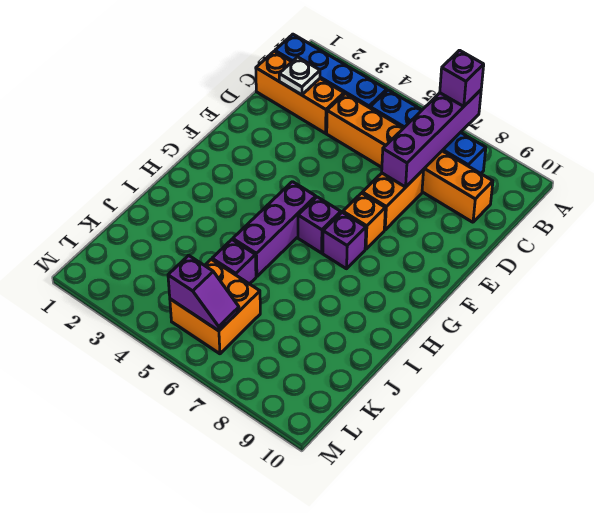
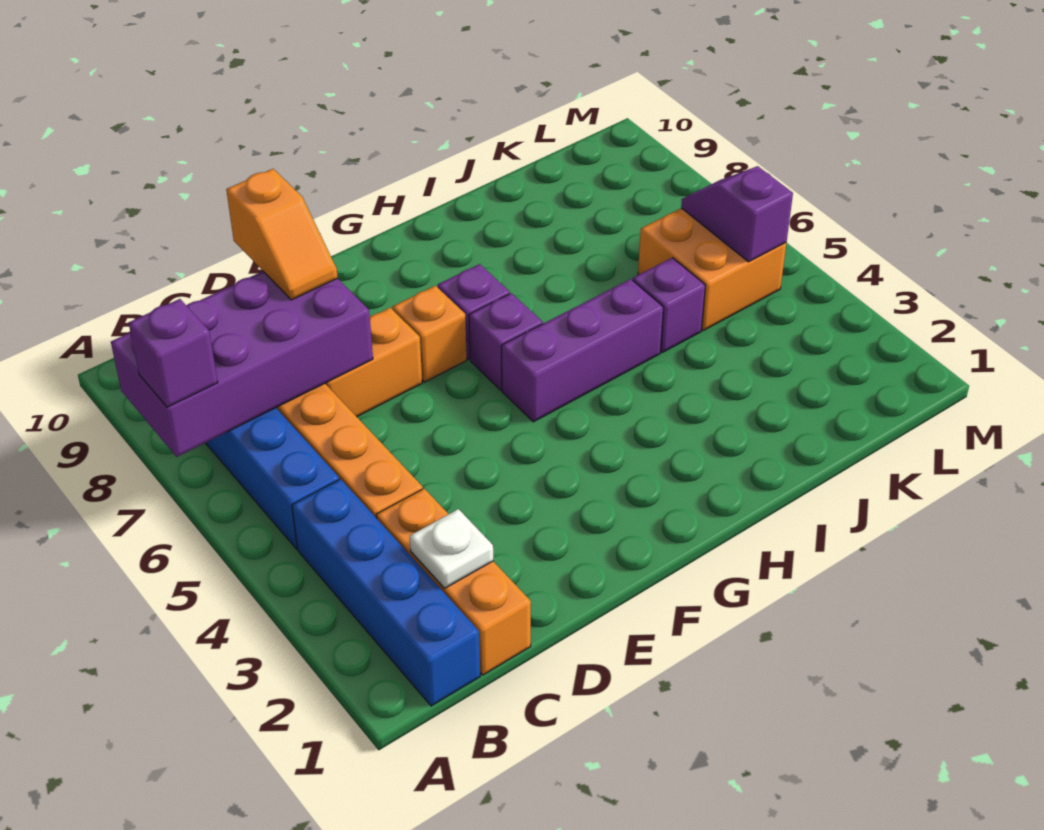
purple 1x4 brick [382,90,481,187] -> purple 2x4 brick [111,271,373,457]
none -> orange 1x2 slope [226,169,338,300]

